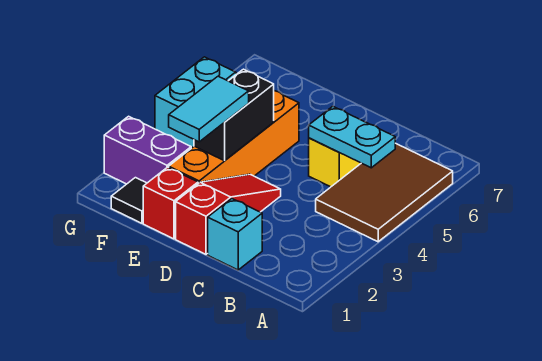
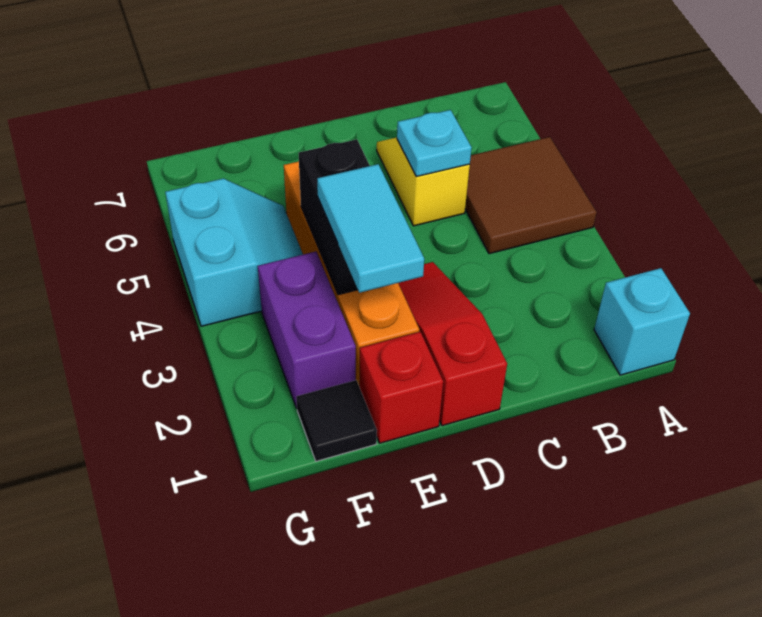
brown 2x3 tile [316,143,453,242] -> brown 2x2 tile [465,137,597,254]
cyan 1x2 plate [309,106,395,168] -> cyan 1x1 plate [397,110,472,177]
cyan 1x1 brick [208,198,262,270] -> cyan 1x1 brick moved to [594,268,690,375]
purple 1x2 brick [104,116,191,184] -> purple 1x2 brick turned to [258,252,356,408]

